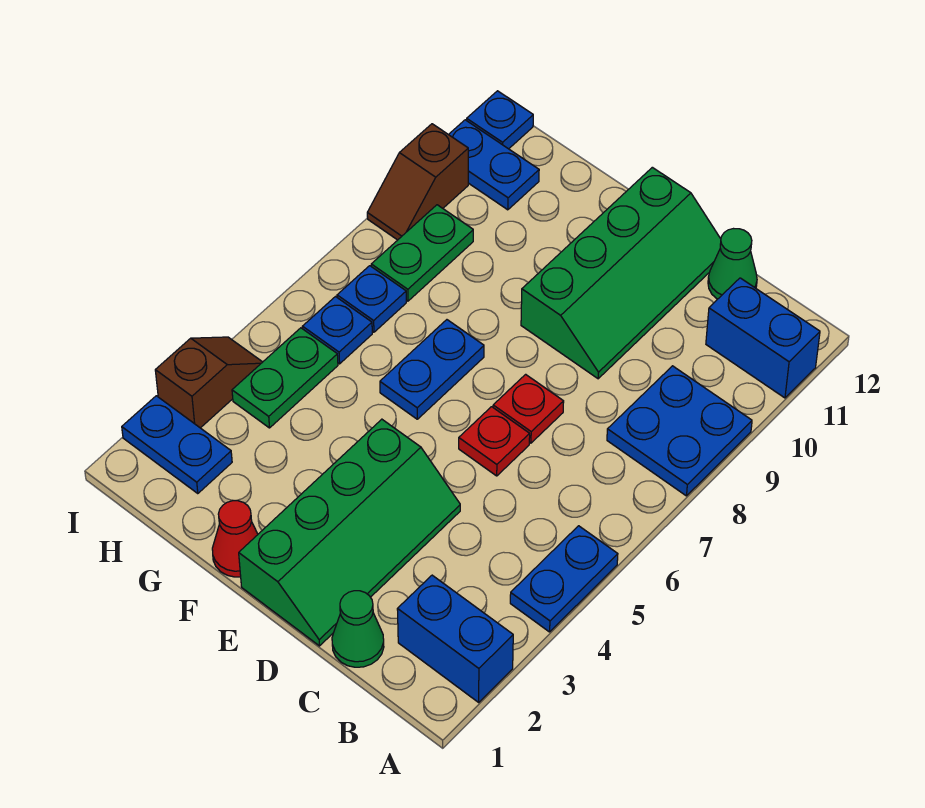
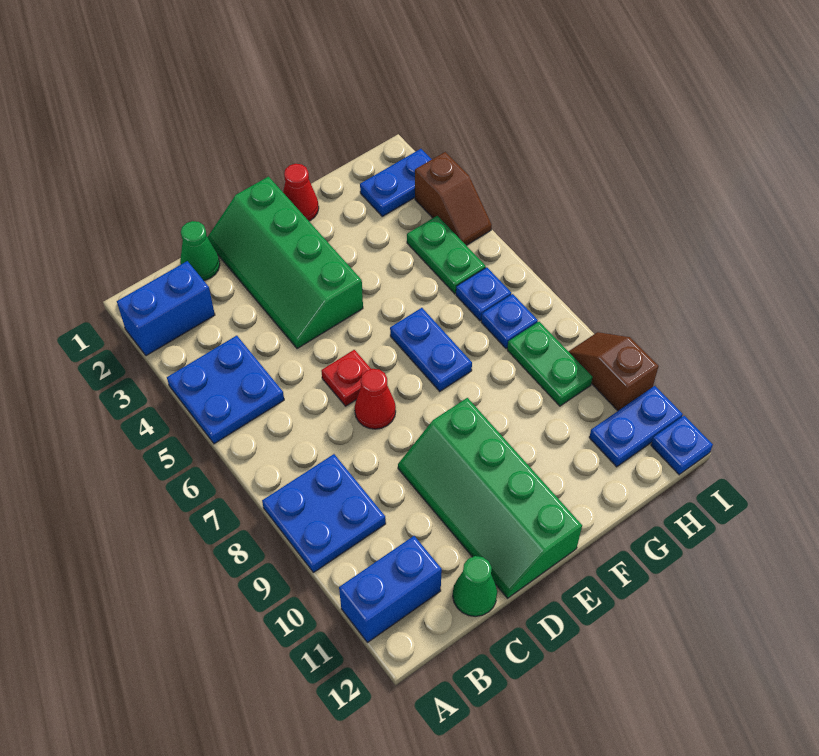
blue 1x2 plate [510,526,618,632] -> blue 2x2 plate [167,336,284,444]
red 1x1 plate [493,374,564,443] -> red 1x1 cone [355,369,396,429]

